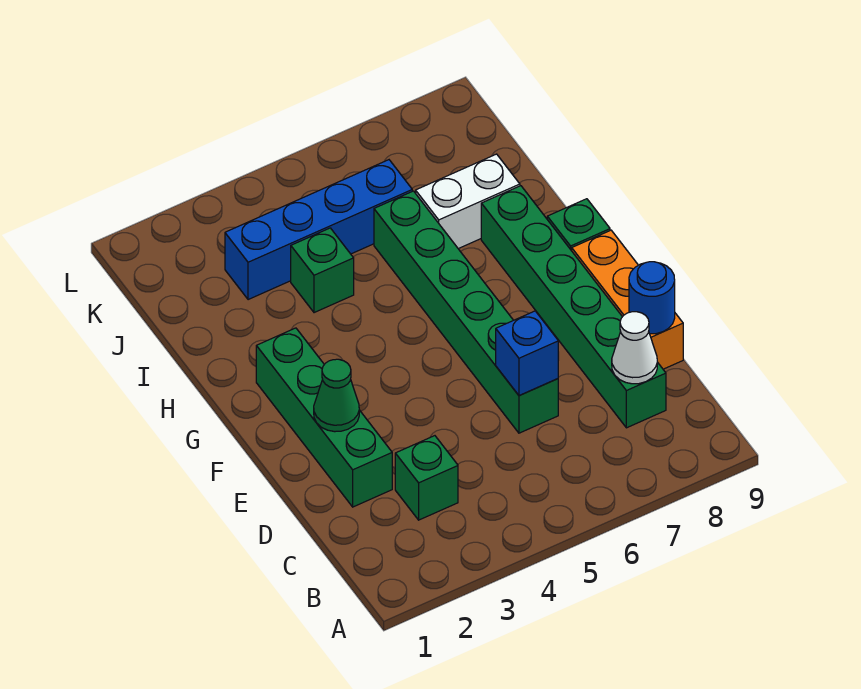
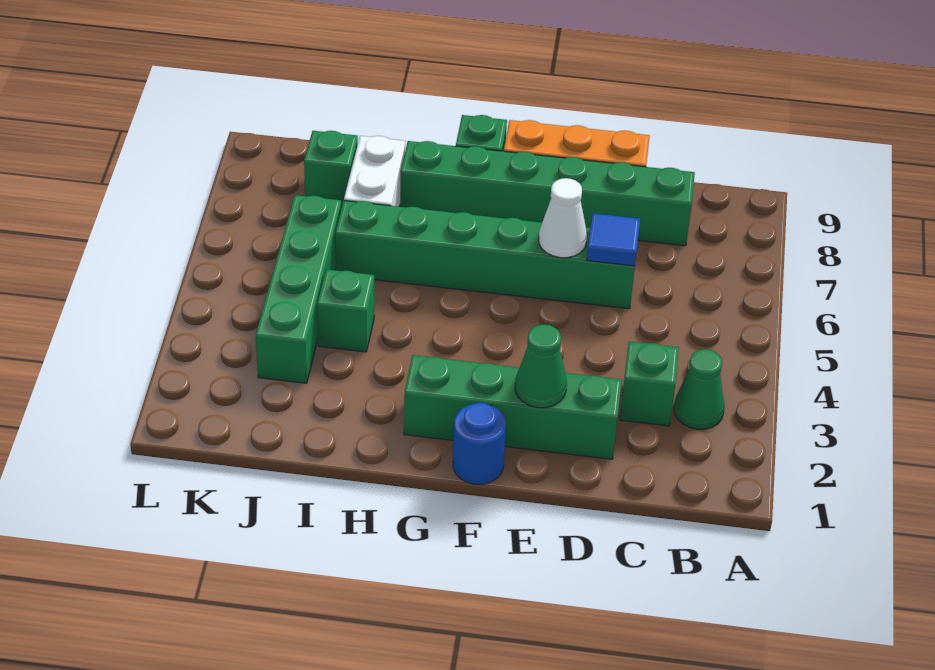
none -> green 1x1 cone [674,349,725,429]
white 1x1 cone [612,312,657,384] -> white 1x1 cone moved to [539,178,587,258]
blue 1x1 brick [496,311,558,396] -> blue 1x1 tile [587,213,640,266]
blue 1x1 round brick [629,262,675,334] -> blue 1x1 round brick moved to [453,403,506,484]
blue 1x4 brick [225,160,412,300] -> green 1x4 brick [256,195,341,383]
none -> green 1x1 brick [304,131,358,207]

